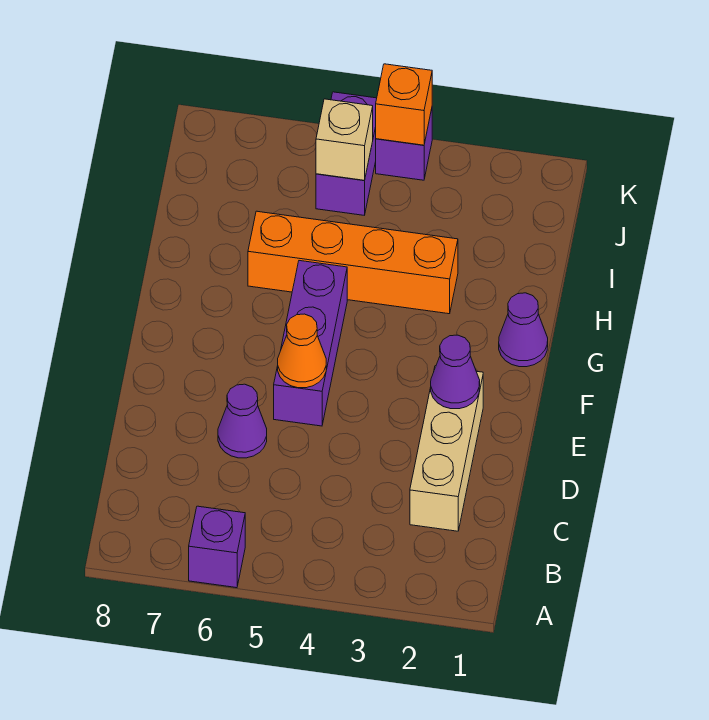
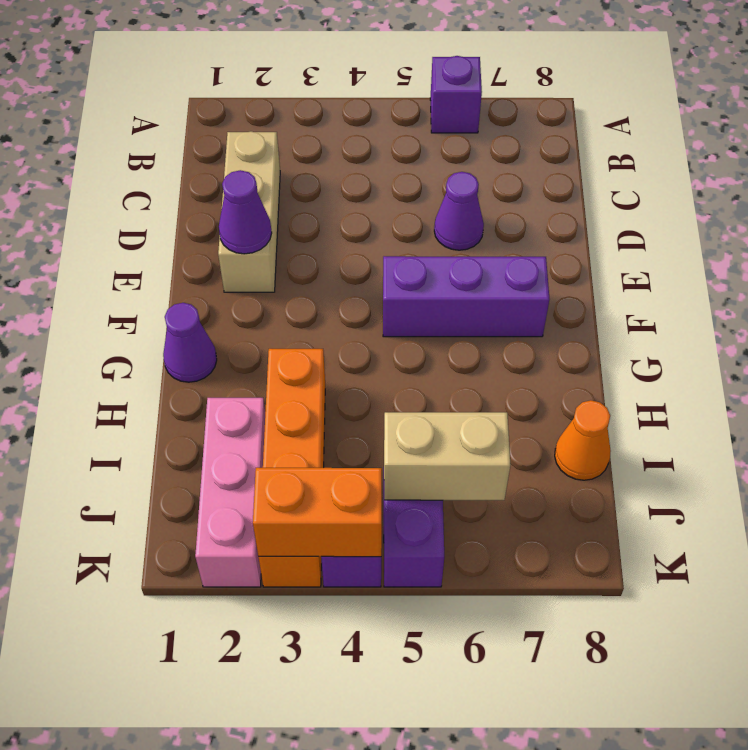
purple 1x3 brick [274,261,347,426] -> purple 1x3 brick turned to [383,256,549,337]
orange 1x1 cone [278,314,326,388] -> orange 1x1 cone moved to [555,400,611,480]
orange 1x4 brick [248,211,458,314] -> orange 1x4 brick turned to [258,349,325,587]
none -> pink 1x3 brick [195,398,265,587]
tan 1x1 brick [316,99,373,180] -> tan 1x2 brick [384,412,511,500]
orange 1x1 brick [376,64,432,145] -> orange 1x2 brick [253,468,382,557]

